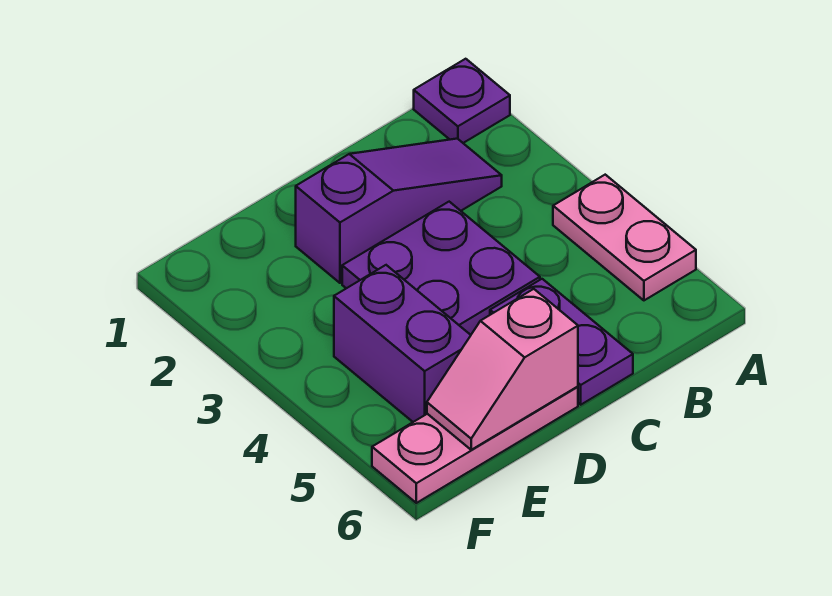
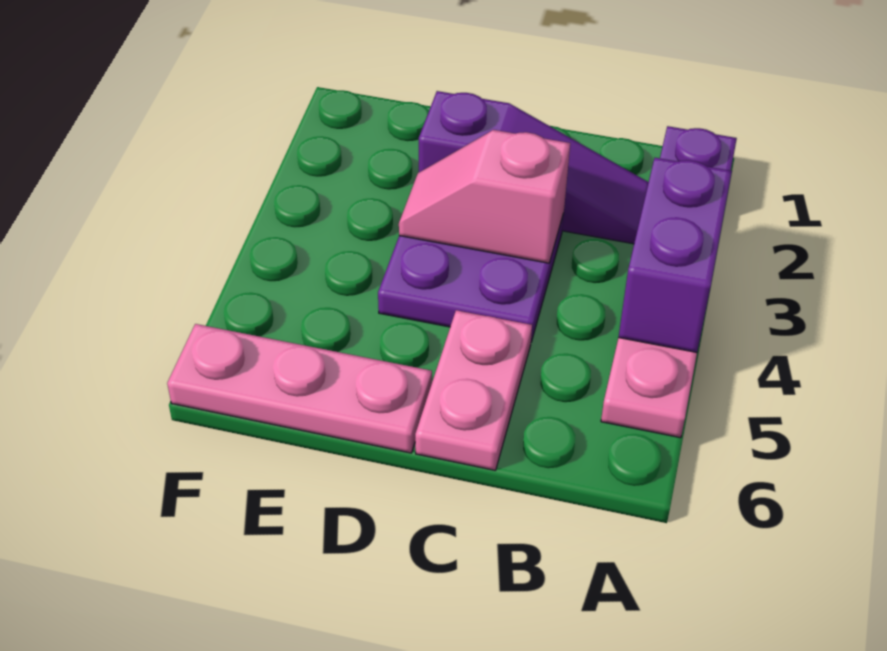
purple 1x2 plate [490,279,633,405] -> pink 1x2 plate [415,310,532,470]
pink 1x2 slope [427,289,578,450] -> pink 1x2 slope moved to [399,130,570,263]
purple 1x2 brick [334,265,471,422] -> purple 1x2 brick moved to [618,158,732,352]

